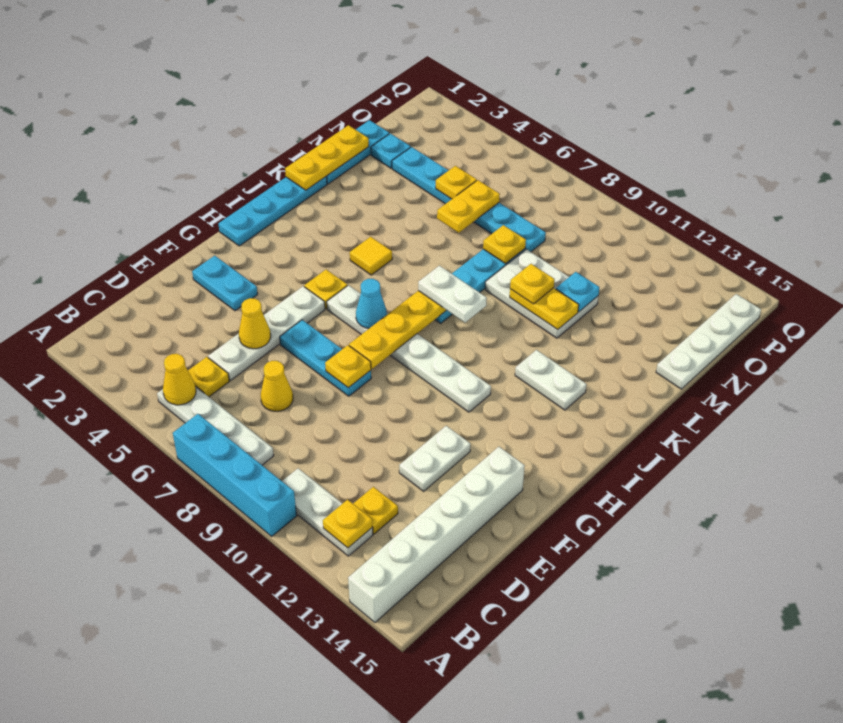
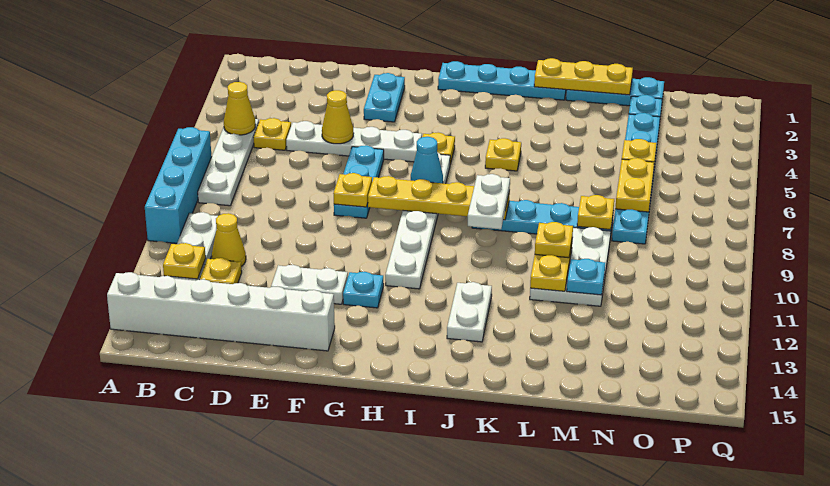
yellow 1x1 cone [261,361,293,411] -> yellow 1x1 cone moved to [212,213,246,266]
none -> cyan 1x1 plate [343,272,384,308]
yellow 1x1 tile [350,237,392,275] -> yellow 1x1 plate [485,138,521,171]
yellow 1x2 plate [437,180,500,233] -> yellow 1x2 plate turned to [615,158,654,212]
white 1x4 plate [656,294,761,389] -> none

